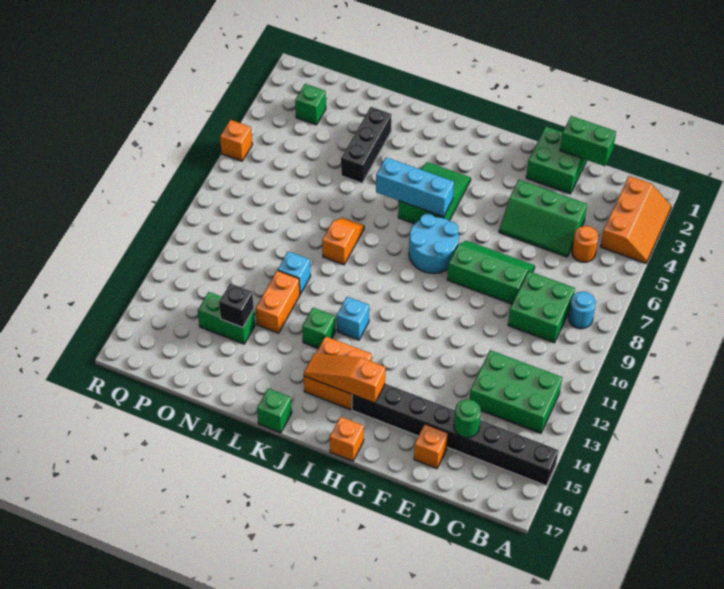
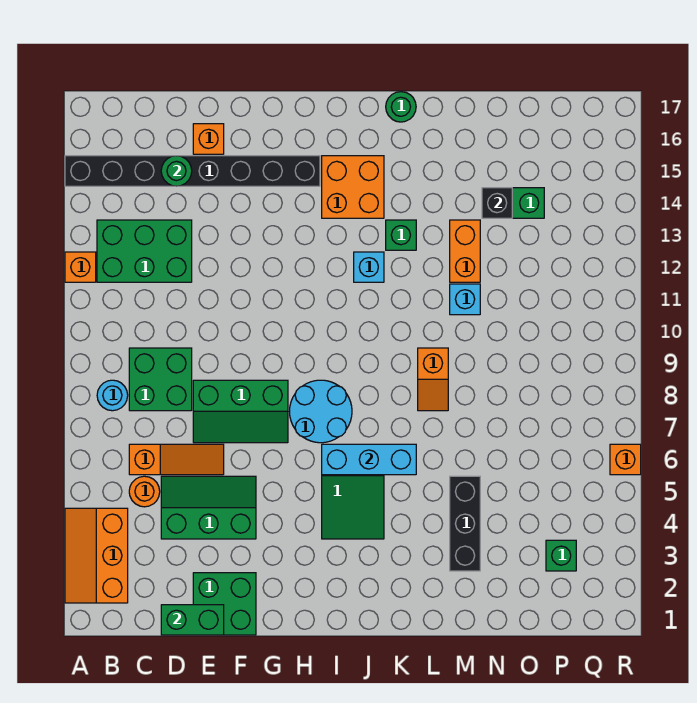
orange 1x3 slope [304,353,386,403] -> orange 1x3 slope moved to [129,444,224,475]
orange 1x1 brick [330,417,364,461] -> orange 1x1 brick moved to [65,252,96,282]
green 1x1 brick [257,389,292,433] -> green 1x1 round brick [386,92,416,122]

